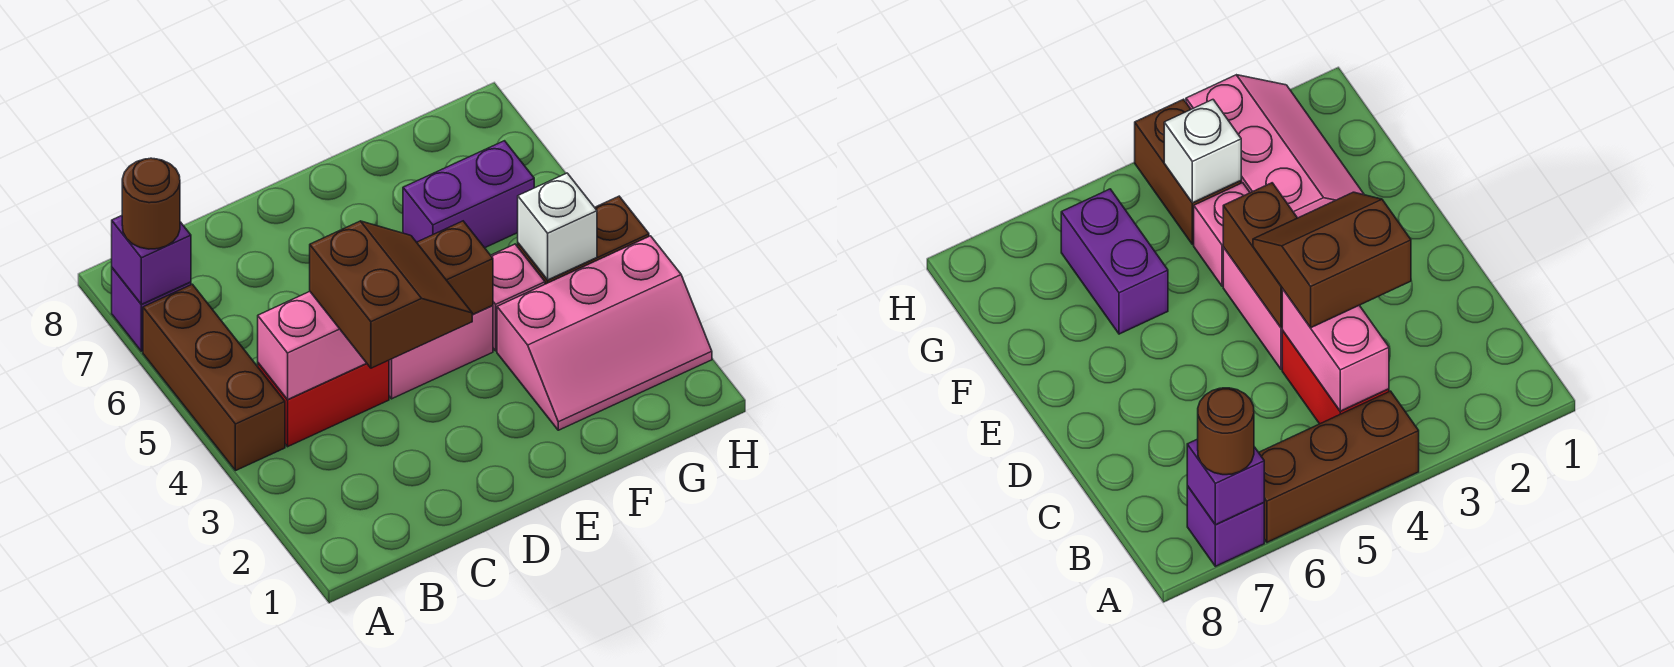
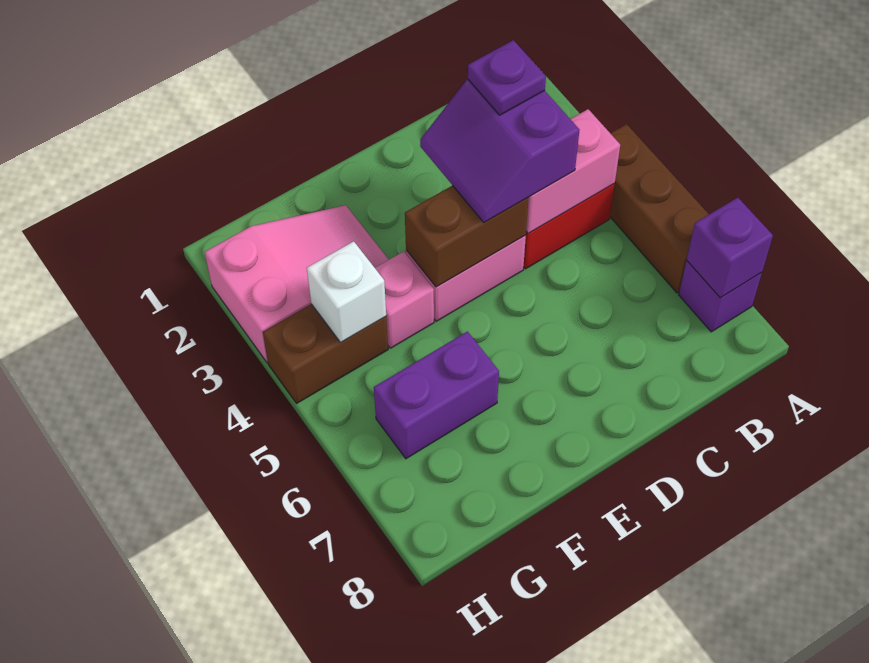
brown 1x1 round brick [122,158,180,249] -> none
brown 2x2 slope [310,221,472,368] -> purple 2x2 slope [420,79,579,222]
none -> purple 1x1 plate [468,40,546,115]
pink 2x3 slope [497,236,712,430] -> pink 2x3 slope turned to [205,205,389,363]

